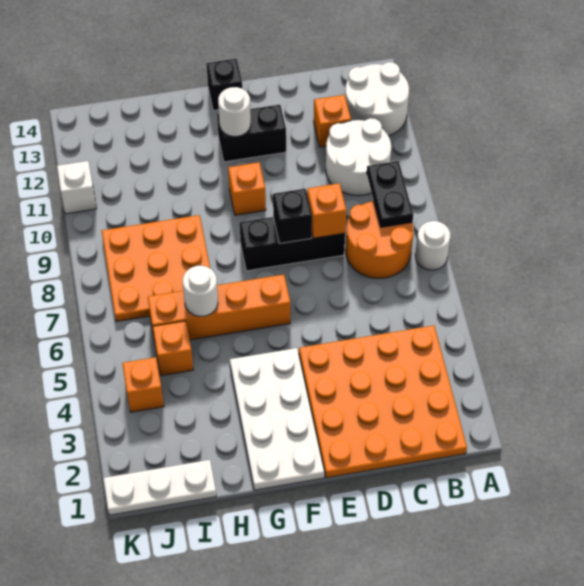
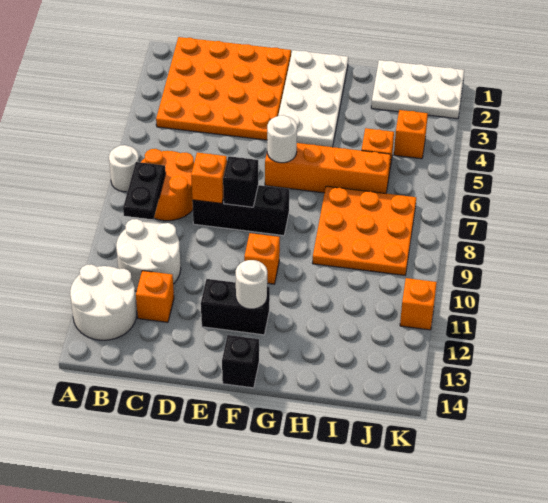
white 1x1 round brick [183,266,218,316] -> white 1x1 round brick moved to [267,115,297,163]
white 1x3 plate [103,460,216,515] -> white 2x3 plate [371,60,464,119]
white 1x1 brick [57,161,96,214] -> orange 1x1 brick [400,278,437,330]

